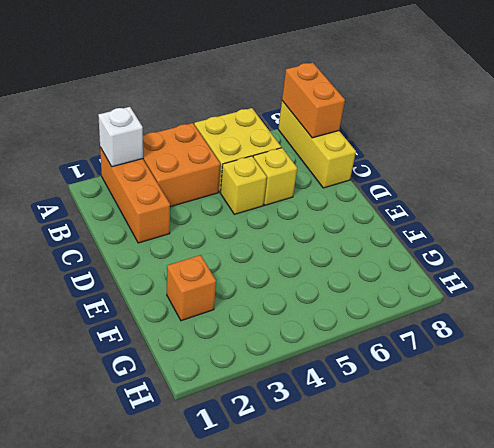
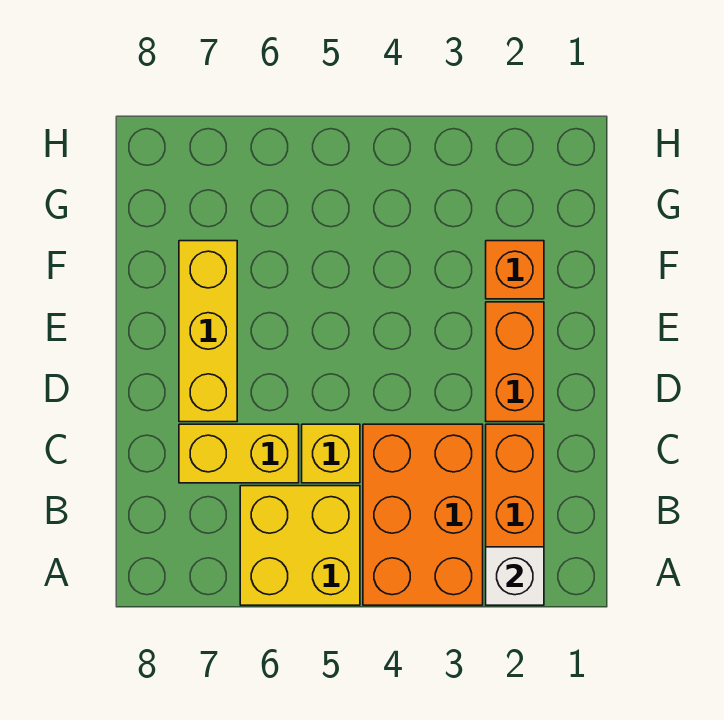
orange 2x2 brick [143,123,220,207] -> orange 2x3 brick [363,424,483,605]
yellow 1x3 brick [278,101,356,188] -> yellow 1x3 brick moved to [179,241,237,422]
orange 1x2 brick [282,63,345,138] -> orange 1x2 brick moved to [486,302,544,422]
yellow 1x1 brick [253,148,297,205] -> yellow 1x2 brick [179,424,299,483]

